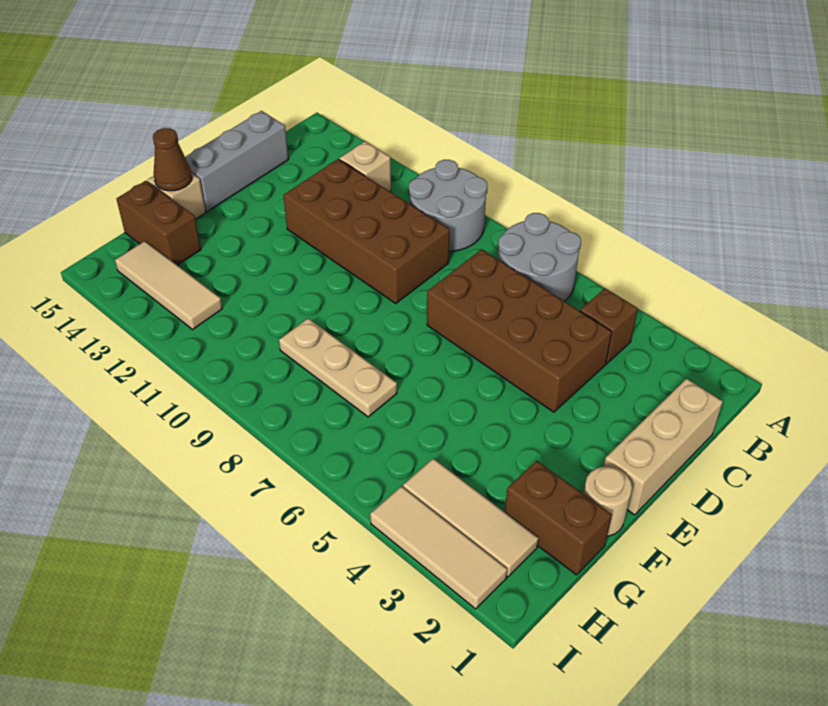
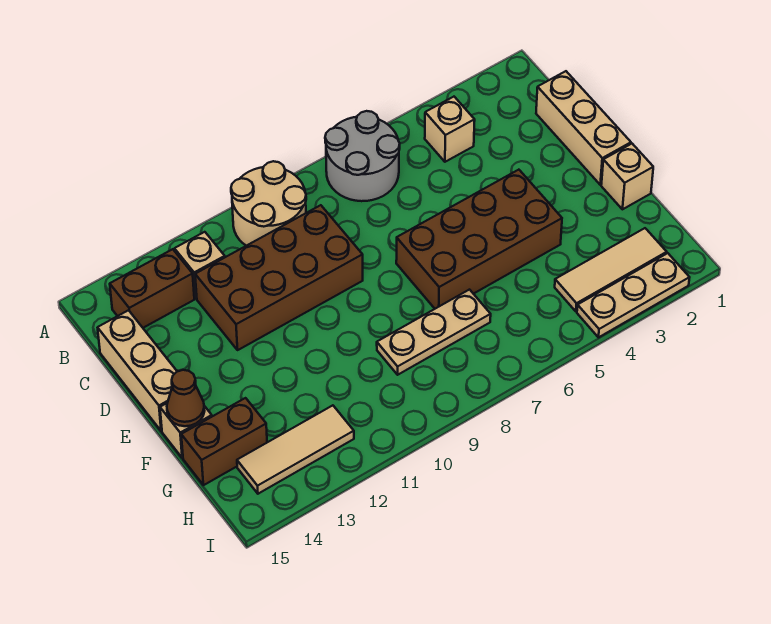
grey 2x2 round brick [409,160,488,251] -> tan 2x2 round brick [231,161,306,246]
brown 1x1 brick [580,288,638,364] -> tan 1x1 brick [425,97,475,162]
brown 2x4 brick [427,249,612,412] -> brown 2x4 brick moved to [396,170,562,309]
grey 1x3 brick [185,111,289,212] -> tan 1x3 brick [98,310,177,431]
tan 1x1 round brick [583,466,632,536] -> tan 1x1 brick [601,144,653,209]
brown 1x2 brick [505,461,612,575] -> brown 1x2 brick moved to [110,249,194,328]
tan 1x3 tile [370,486,507,609] -> tan 1x3 plate [577,253,690,337]

